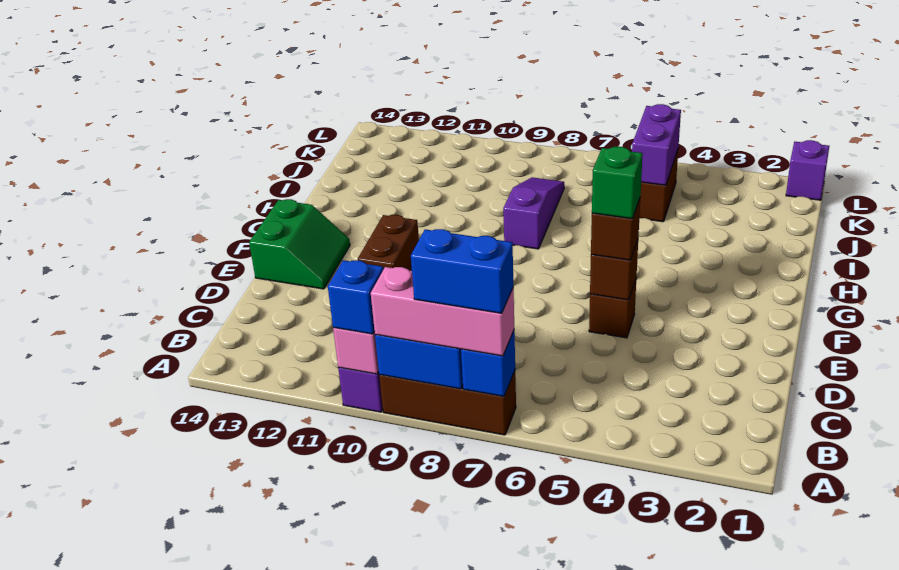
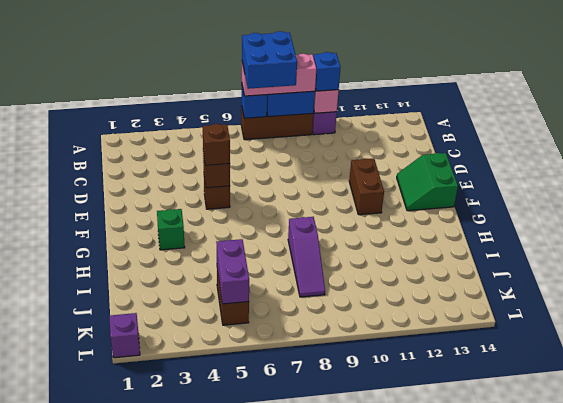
blue 1x2 brick [411,229,513,313] -> blue 2x2 brick [242,31,297,89]
green 1x1 brick [592,147,643,219] -> green 1x1 brick moved to [157,209,185,250]

